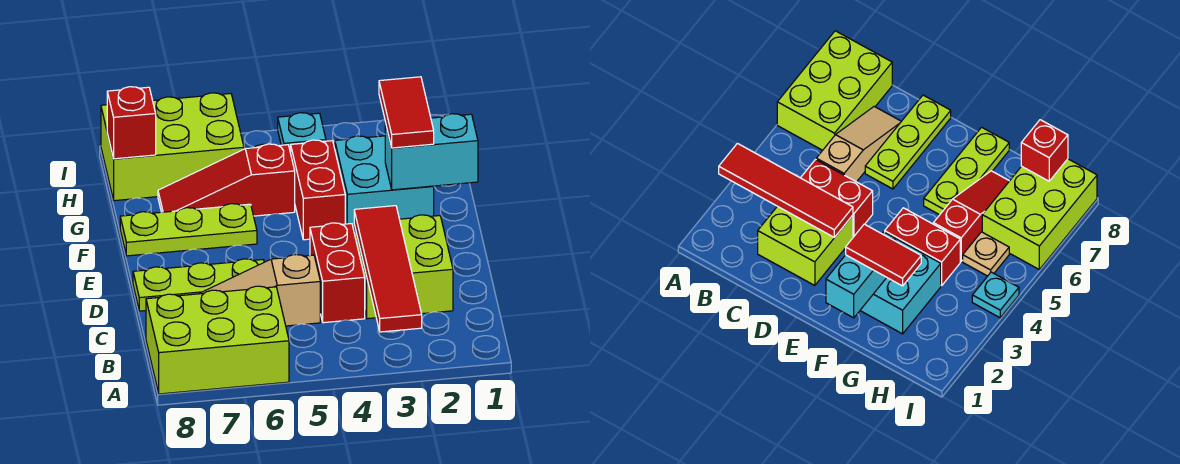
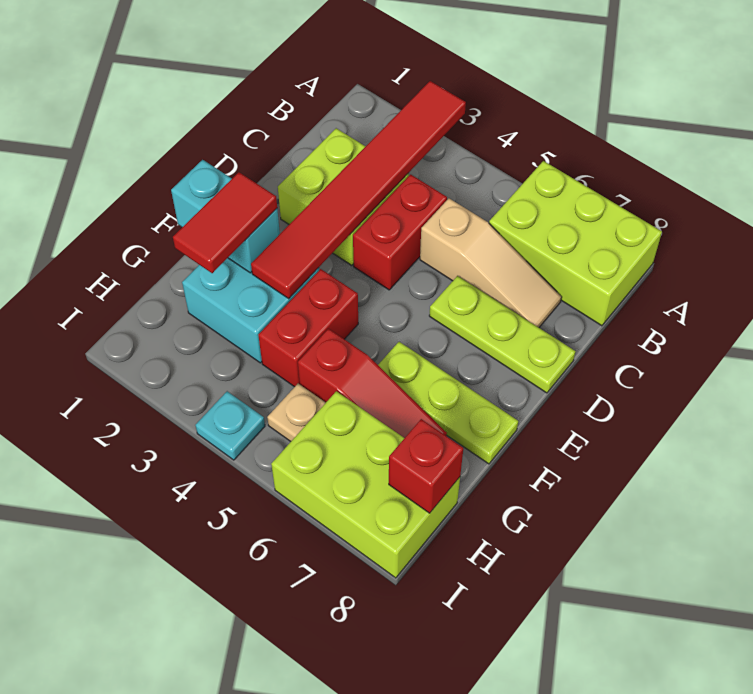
red 1x4 tile [354,206,422,332] -> red 1x6 tile [251,81,466,299]

